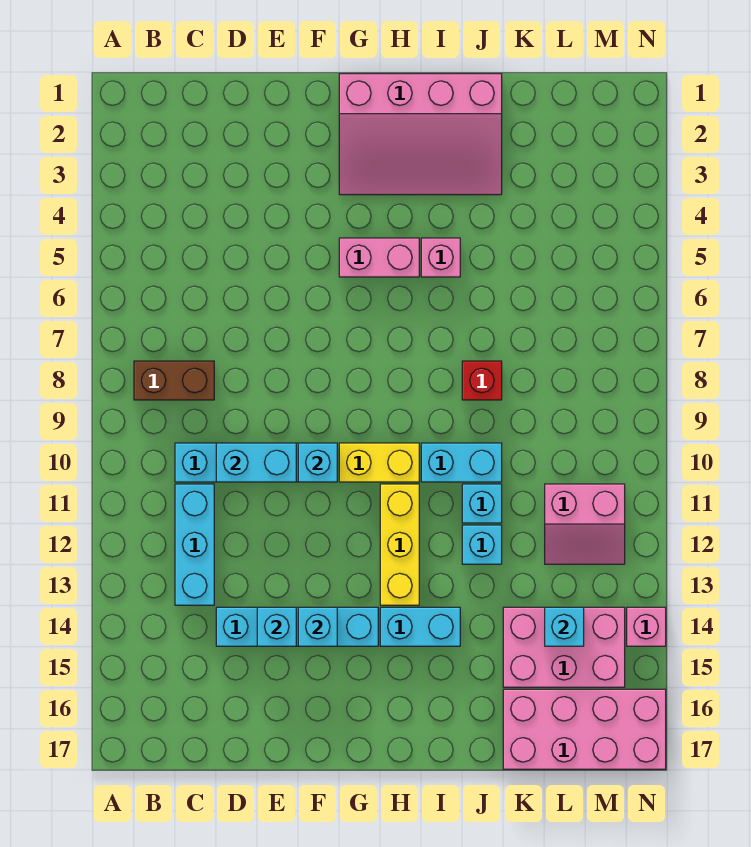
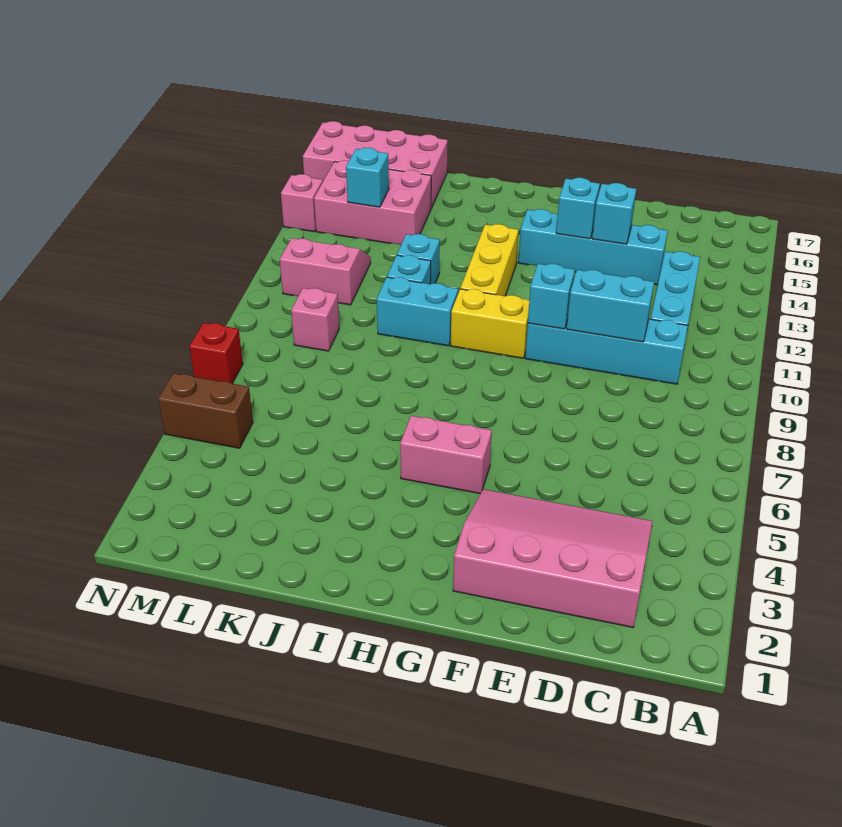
brown 1x2 brick [134,361,214,400] -> brown 1x2 brick moved to [158,373,253,448]
pink 3x4 slope [339,74,502,195] -> pink 3x4 slope moved to [453,489,653,627]
cyan 1x2 brick [380,607,460,646] -> none
pink 1x1 brick [421,238,460,277] -> pink 1x1 brick moved to [291,288,339,351]
red 1x1 brick [462,361,502,400] -> red 1x1 brick moved to [189,323,243,383]

